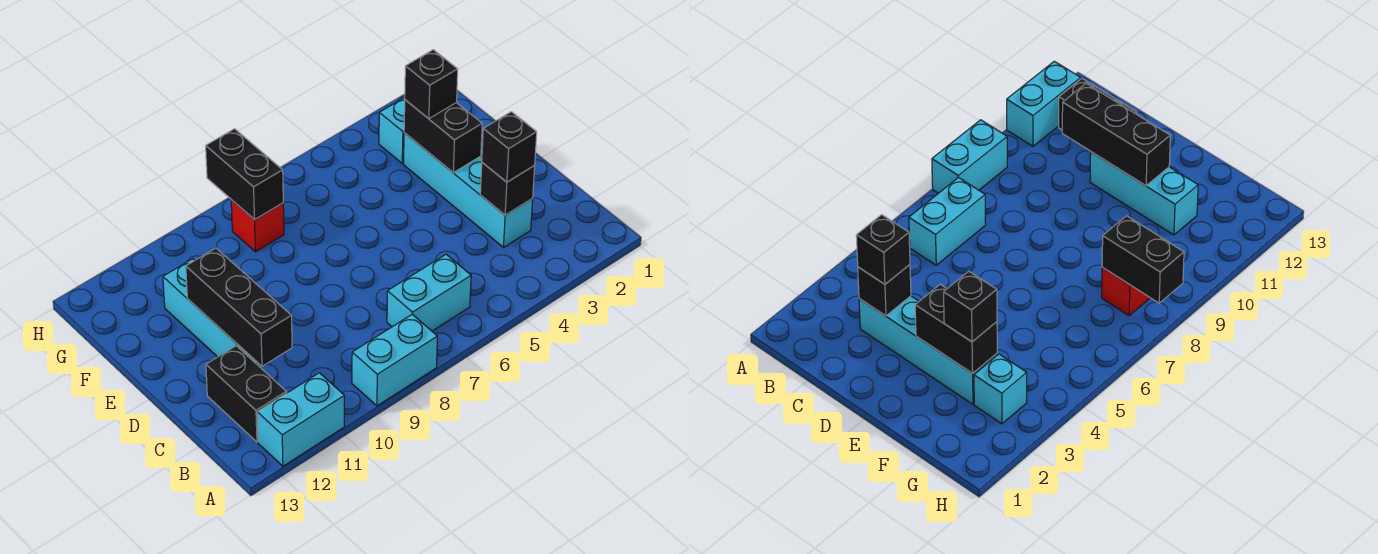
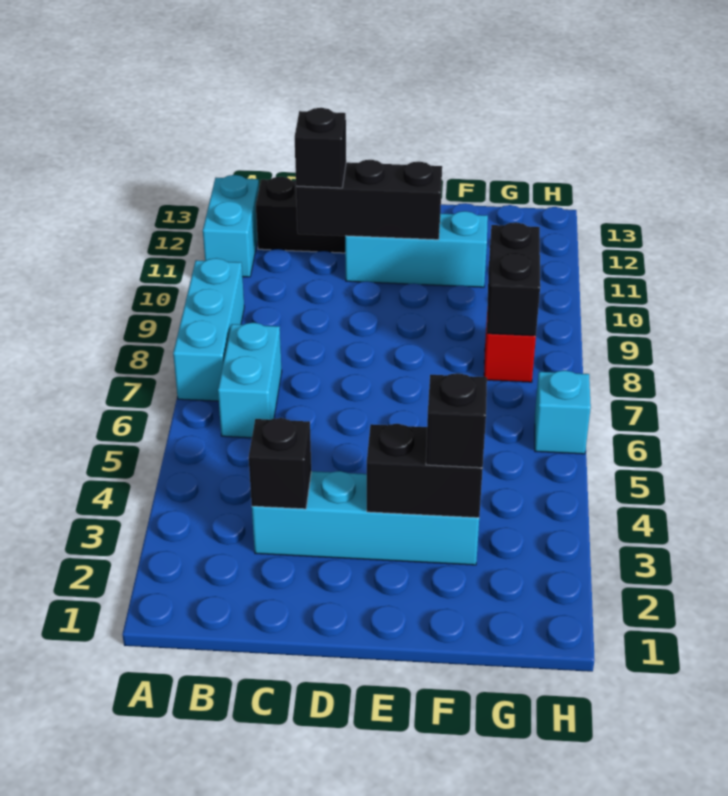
cyan 1x2 brick [352,314,437,406] -> cyan 1x3 brick [173,258,244,401]
black 1x1 brick [482,112,537,182] -> black 1x1 brick moved to [295,108,346,188]
cyan 1x1 brick [379,97,405,163] -> cyan 1x1 brick moved to [535,370,591,454]
black 1x2 brick [206,129,283,220] -> black 1x2 brick turned to [487,222,540,336]

